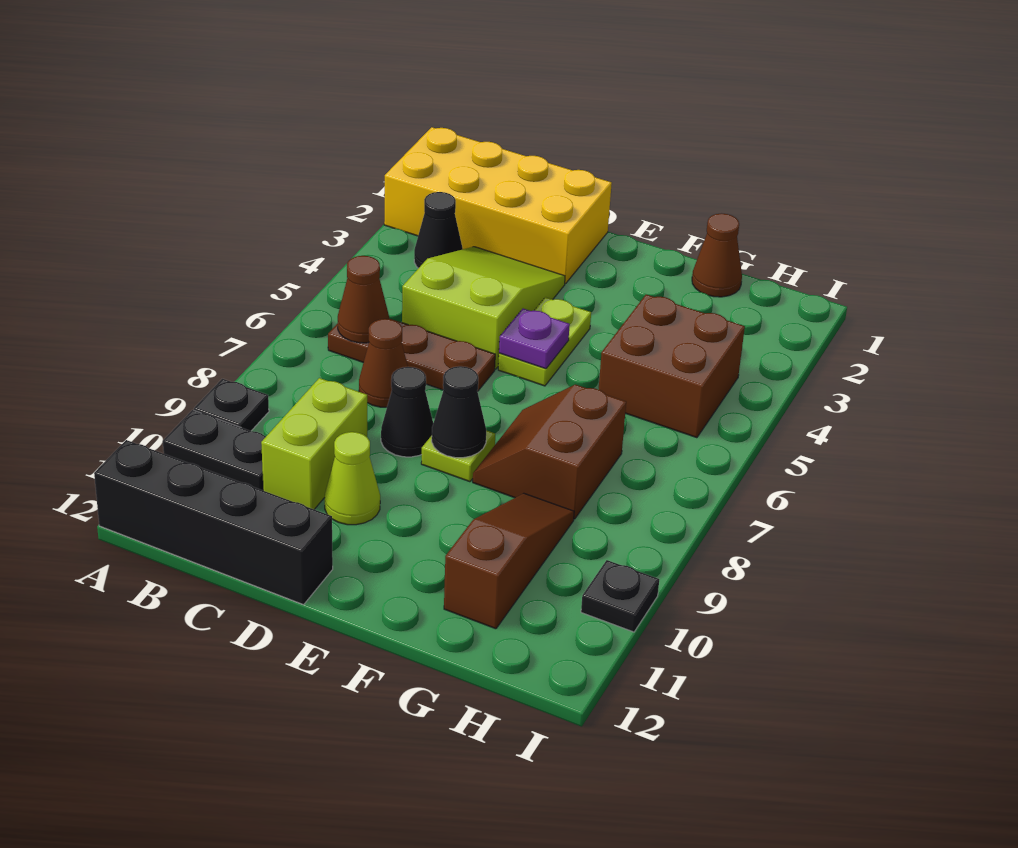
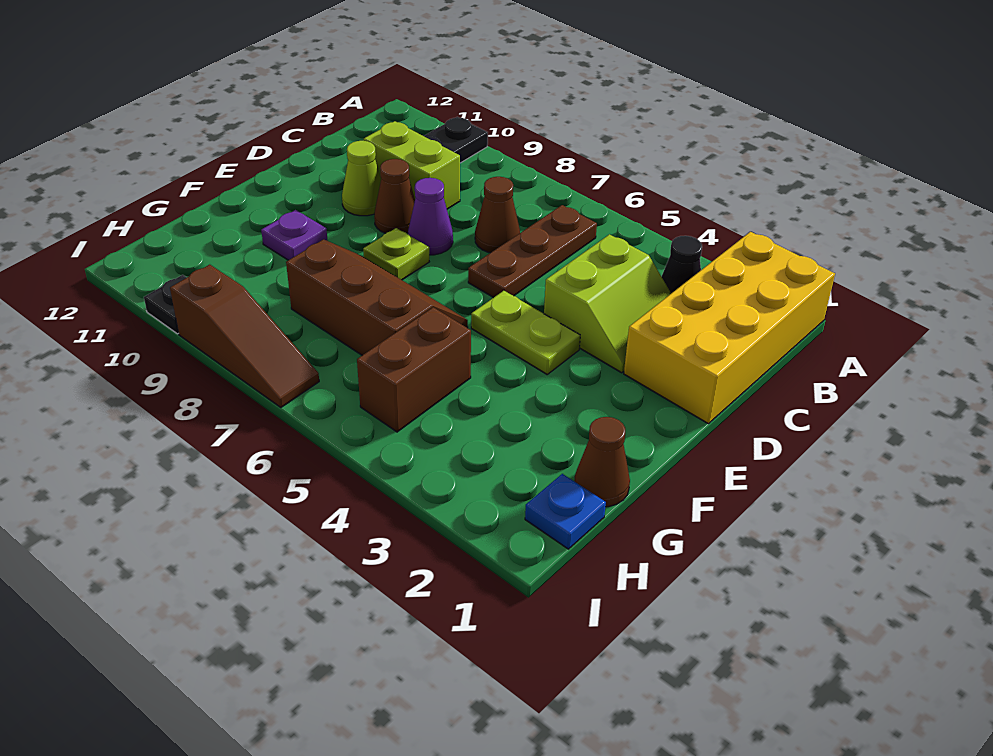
black 1x1 plate [194,379,269,431] -> none
black 1x4 brick [94,440,333,605] -> none
brown 1x1 cone [338,256,389,343] -> brown 1x1 cone moved to [374,159,415,233]
lime 2x3 slope [402,247,565,369] -> lime 2x2 slope [544,234,671,373]
black 1x1 cone [381,367,433,457] -> purple 1x1 cone [408,178,453,255]
purple 1x1 plate [499,309,570,369] -> purple 1x1 plate moved to [261,210,328,260]
black 1x1 cone [432,366,486,458] -> none
brown 2x2 slope [473,384,626,519] -> brown 2x3 slope [286,239,468,355]
brown 2x2 brick [599,295,745,438] -> brown 1x2 brick [357,307,471,432]
brown 1x3 slope [444,493,574,629] -> brown 1x3 slope moved to [170,265,319,407]
none -> blue 1x1 plate [525,474,606,549]

